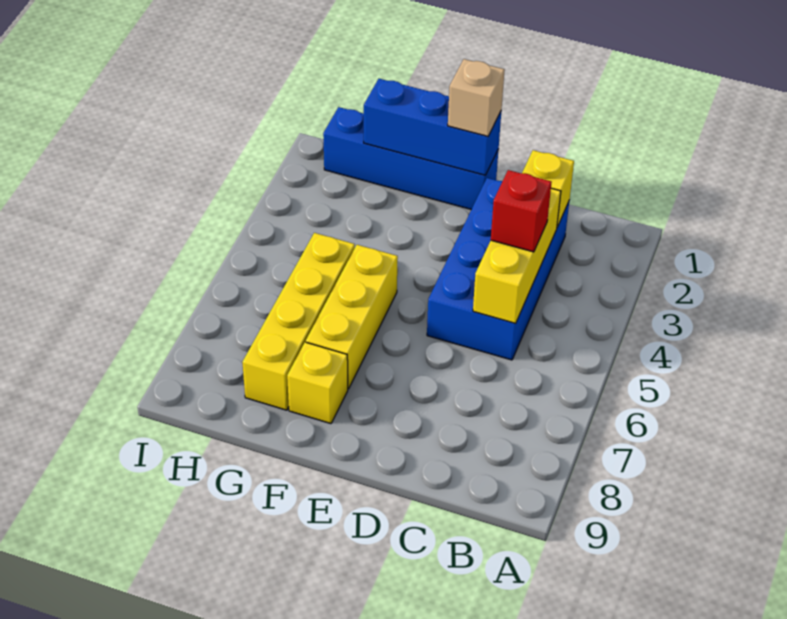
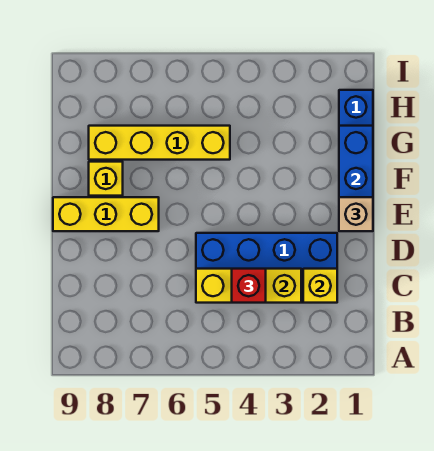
yellow 1x3 brick [306,245,398,389] -> yellow 1x3 brick moved to [53,197,159,231]

